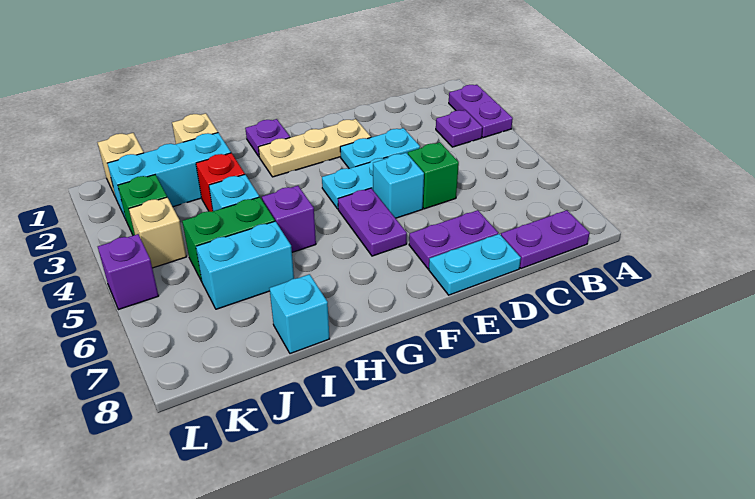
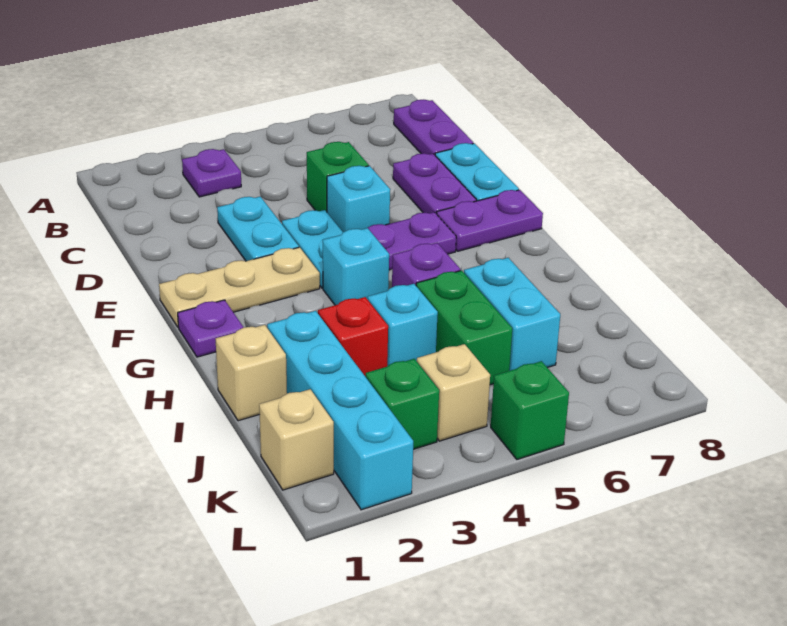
purple 1x2 plate [449,85,513,138] -> purple 1x2 plate moved to [437,190,543,251]
tan 1x3 plate [258,119,371,177] -> tan 1x3 plate turned to [159,247,320,327]
cyan 1x3 brick [107,133,231,219] -> cyan 1x4 brick [267,311,413,510]
cyan 1x1 brick [270,274,329,354] -> cyan 1x1 brick moved to [323,228,389,305]
purple 1x1 brick [98,234,159,310] -> green 1x1 brick [491,361,569,459]

